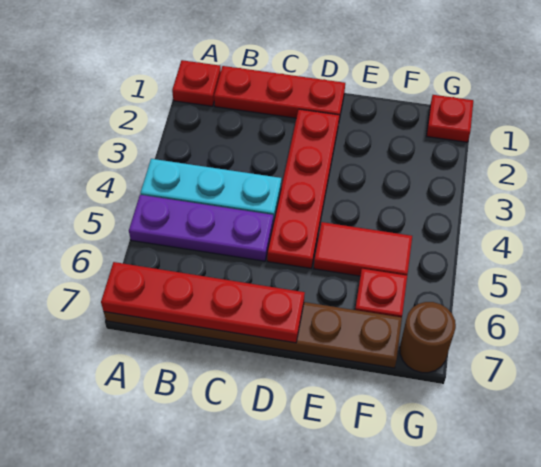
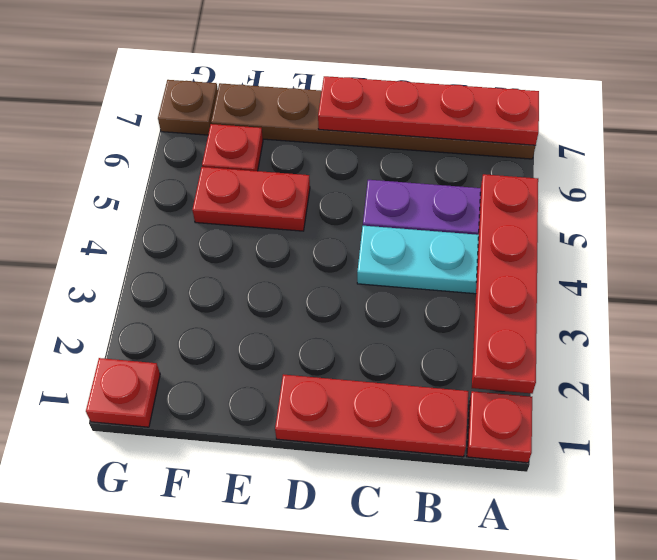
red 1x4 plate [267,109,339,268] -> red 1x4 plate moved to [472,174,538,394]
red 1x2 tile [314,222,412,276] -> red 1x2 plate [192,167,310,231]
brown 1x1 round brick [400,302,456,373] -> brown 1x1 plate [158,80,218,135]

